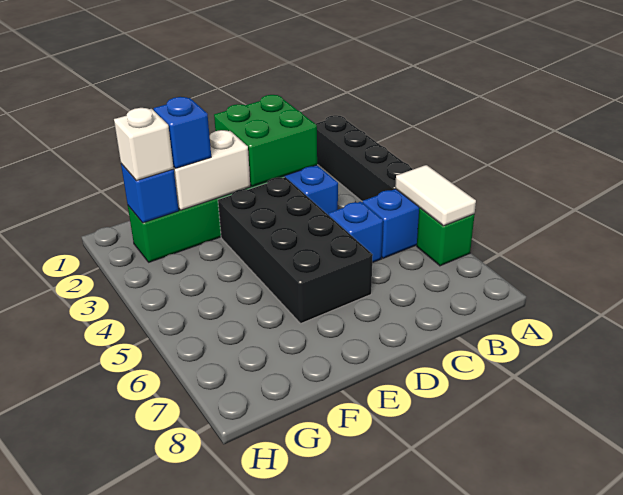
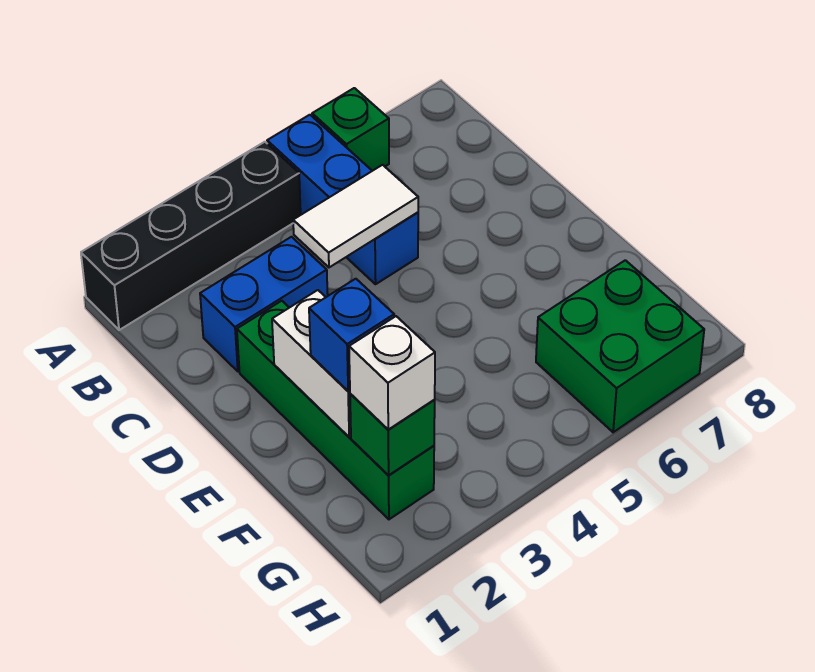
white 1x2 tile [395,165,476,226] -> white 1x2 tile moved to [293,165,418,267]
green 2x2 brick [214,95,317,186] -> green 2x2 brick moved to [536,260,704,432]
black 2x4 brick [218,177,373,324] -> none
blue 1x1 brick [121,164,179,223] -> green 1x1 brick [350,394,435,475]

